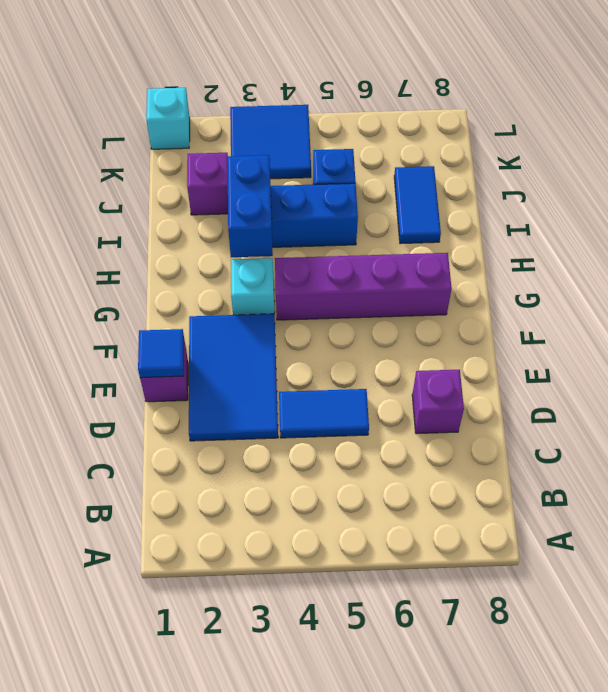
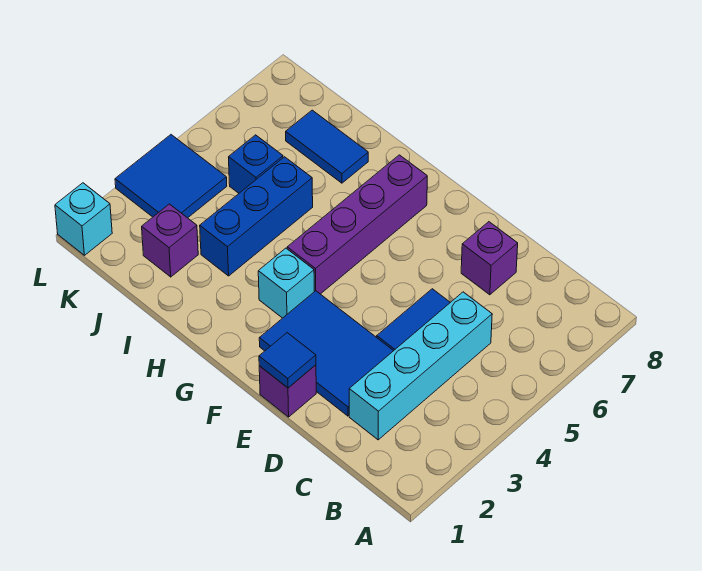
none -> cyan 1x4 brick [349,292,492,440]
blue 1x2 brick [227,155,273,257] -> none

